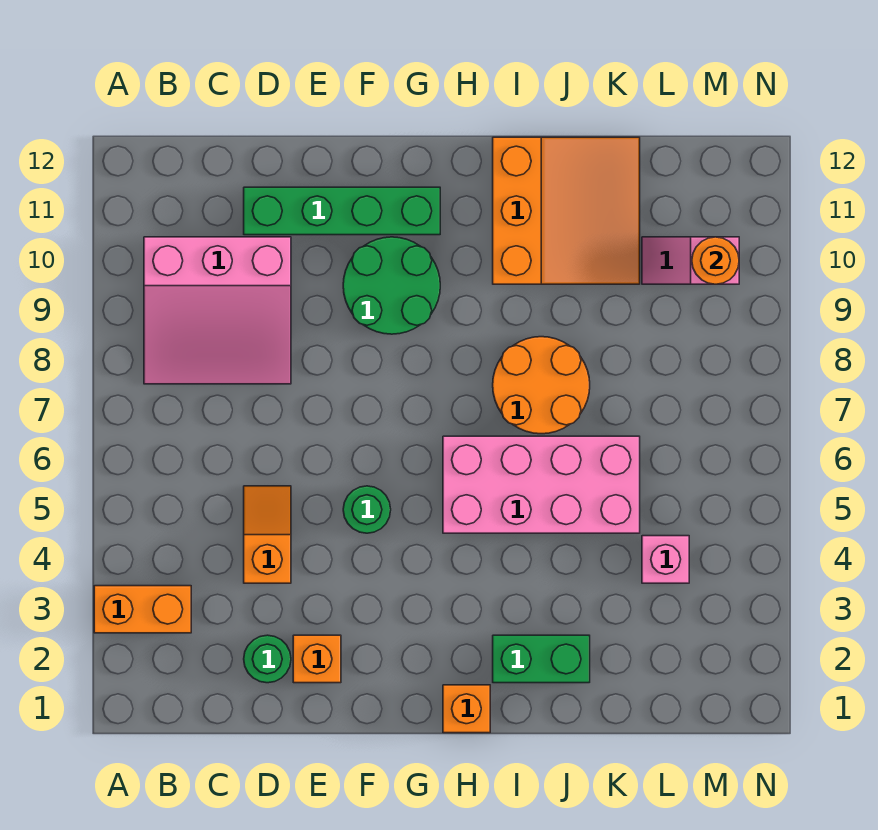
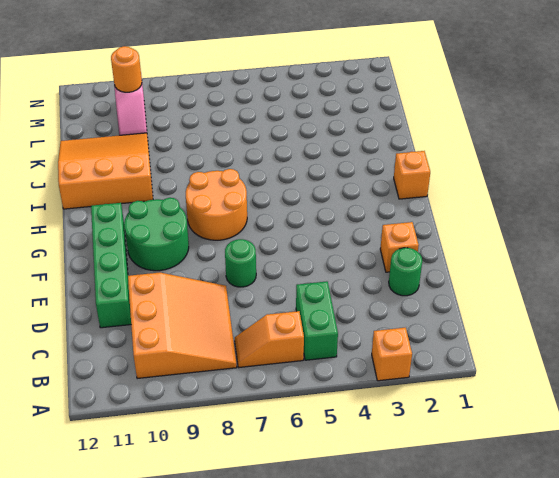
orange 1x2 brick [94,586,191,633] -> orange 1x1 brick [372,328,412,381]
pink 3x3 slope [144,237,291,384] -> orange 3x3 slope [128,273,237,379]
orange 1x2 slope [244,486,291,583] -> orange 1x2 slope moved to [235,311,304,367]
green 1x1 round brick [343,486,391,533] -> green 1x1 round brick moved to [225,239,256,287]
pink 2x4 brick [443,436,640,533] -> none
green 1x2 brick [493,635,590,683] -> green 1x2 brick moved to [296,281,338,360]
orange 2x2 round brick [493,337,590,434] -> orange 2x2 round brick moved to [186,169,247,240]
pink 1x1 brick [642,536,689,583] -> none

